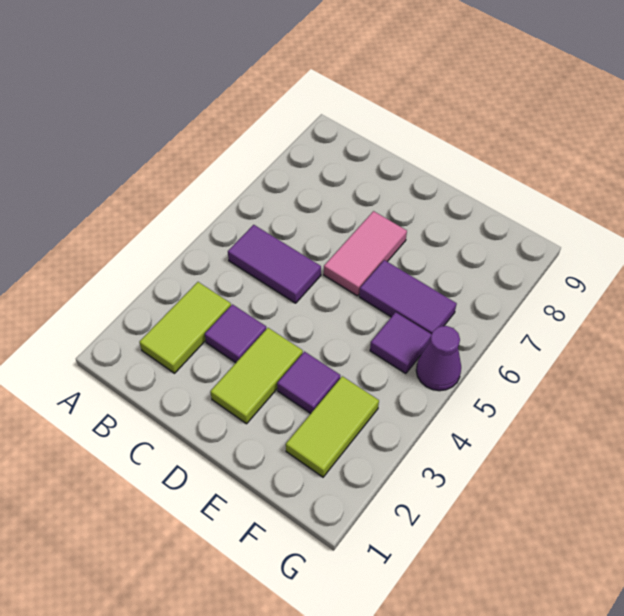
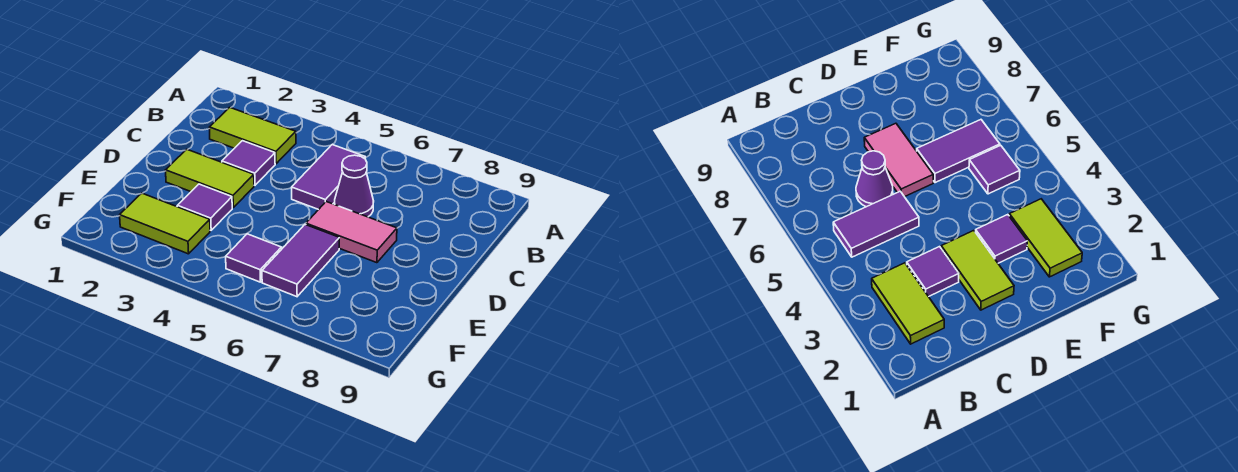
purple 1x1 cone [416,326,461,391] -> purple 1x1 cone moved to [334,155,374,217]

